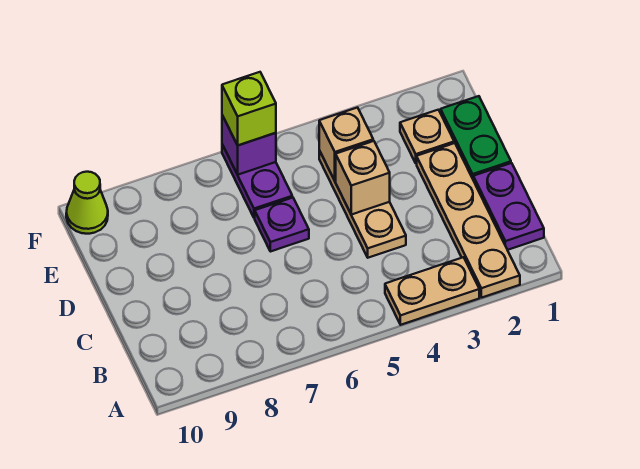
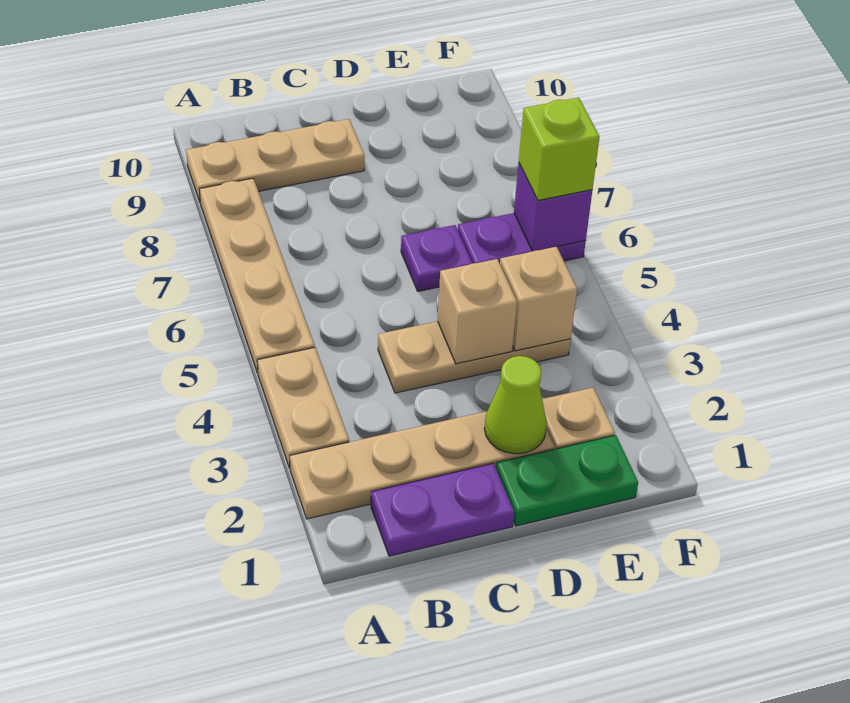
none -> tan 1x4 plate [199,178,315,373]
none -> tan 1x3 plate [186,119,365,201]
lime 1x1 cone [66,172,108,234] -> lime 1x1 cone moved to [484,356,547,454]

